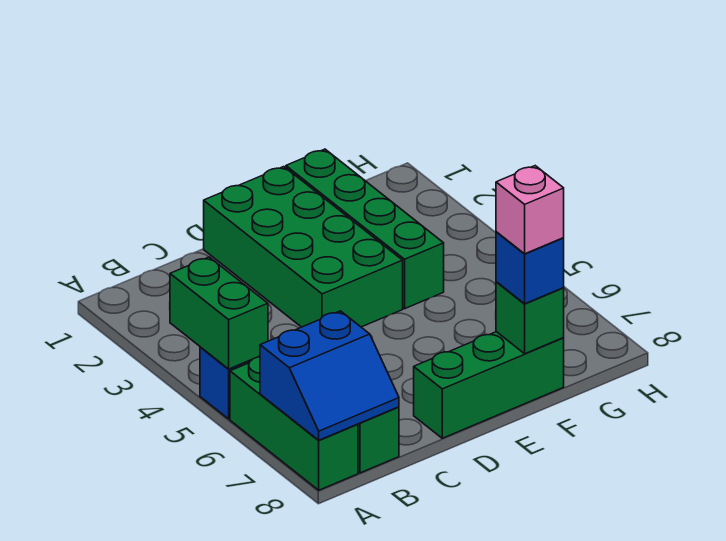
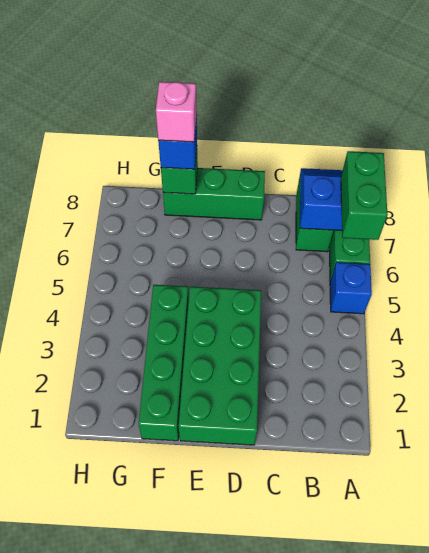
green 1x2 brick [170,257,268,369] -> green 1x2 brick moved to [341,151,388,240]

